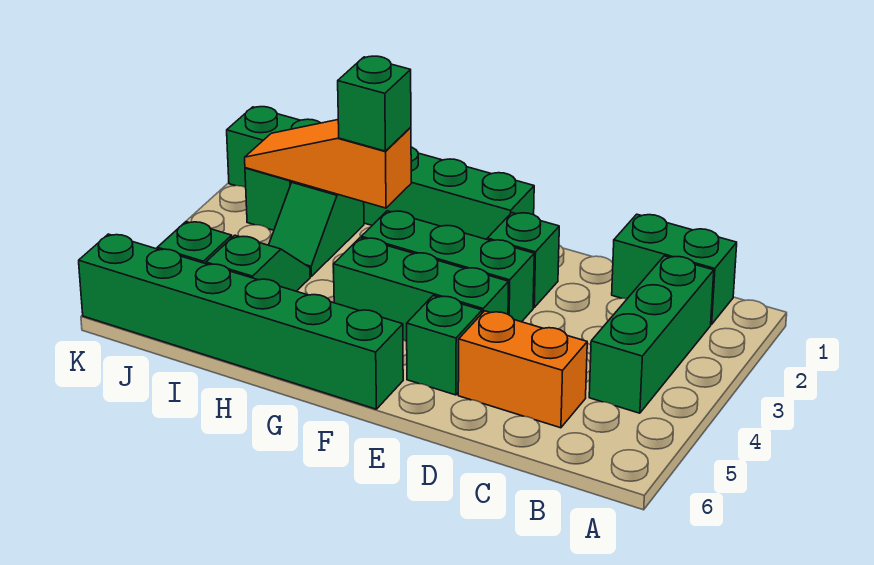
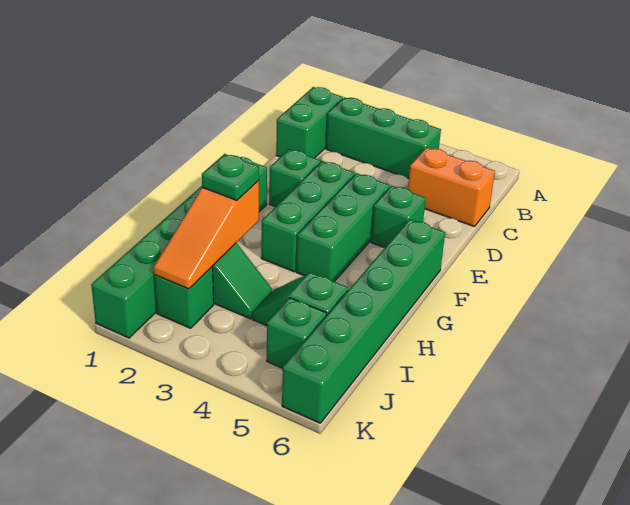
orange 1x2 brick [458,311,587,428] -> orange 1x2 brick turned to [408,148,495,227]
green 1x1 brick [338,56,411,151] -> green 1x1 plate [202,154,259,200]

